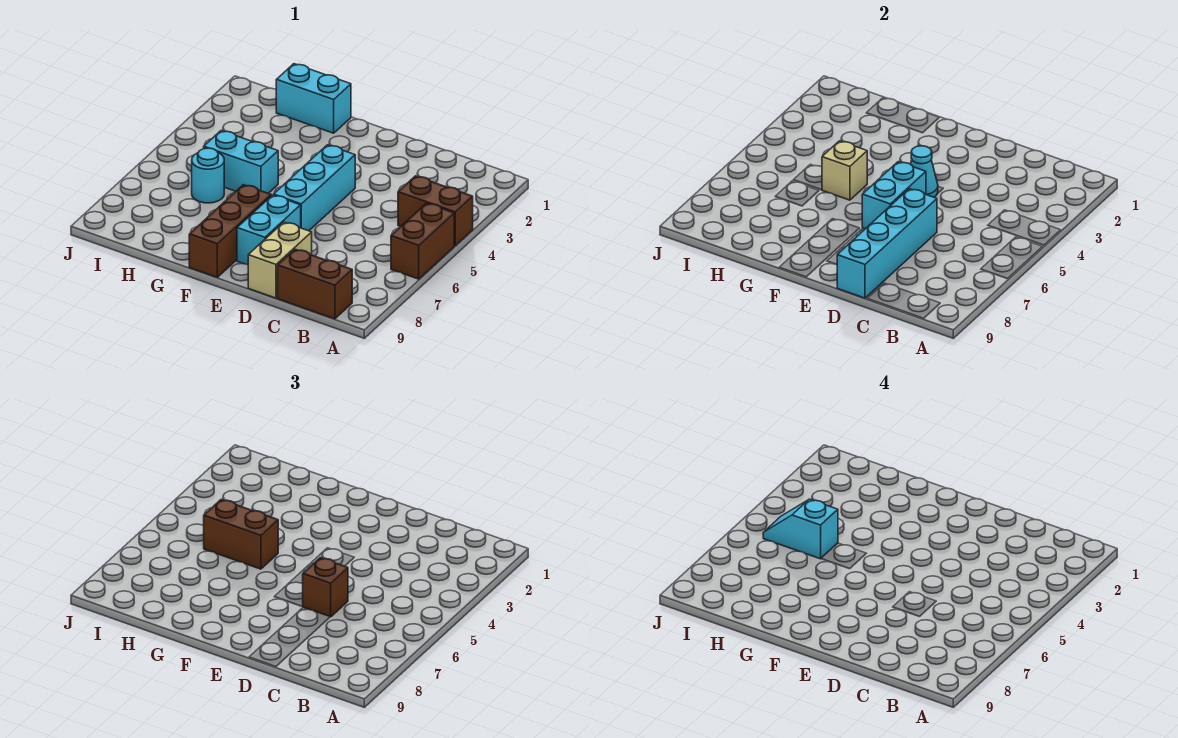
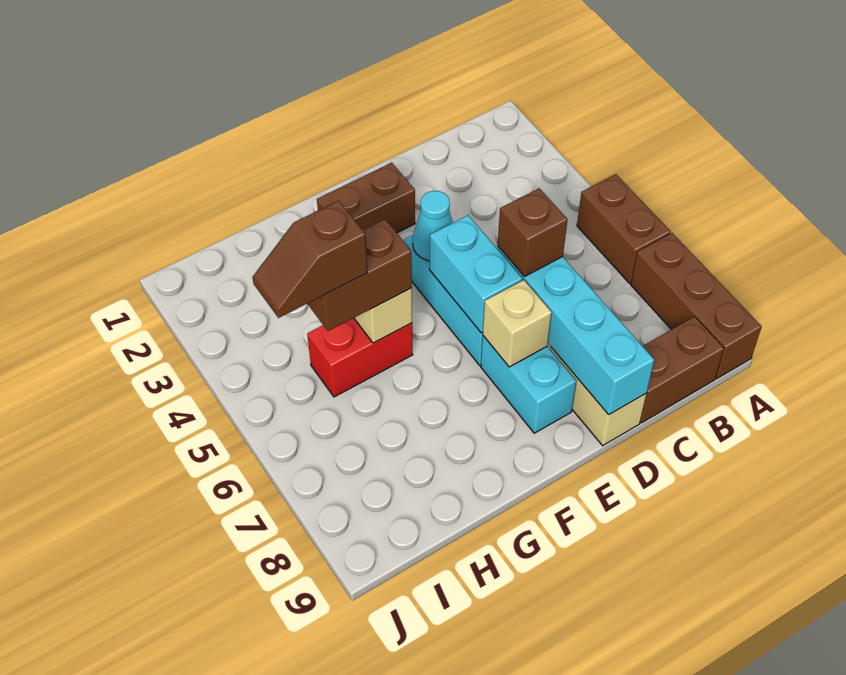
brown 1x2 brick [398,176,473,246] -> brown 1x2 brick moved to [317,163,415,233]
none -> tan 1x1 brick [483,280,552,367]
brown 1x3 brick [189,185,271,277] -> brown 1x3 brick moved to [631,233,762,379]
cyan 1x2 brick [276,64,351,133] -> none
cyan 1x2 brick [204,131,278,193] -> red 1x2 brick [307,318,413,397]
cyan 1x2 slope [763,499,838,559] -> brown 1x2 slope [253,201,367,318]
cyan 1x1 round brick [192,148,224,203] -> none

